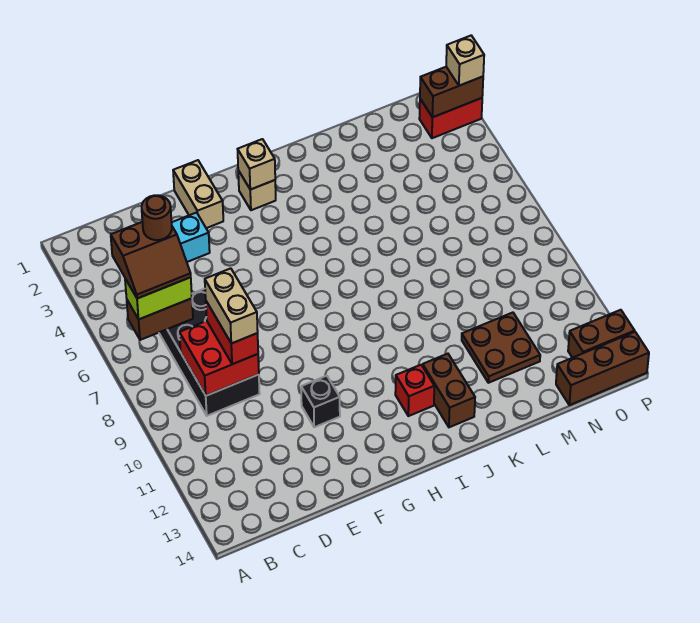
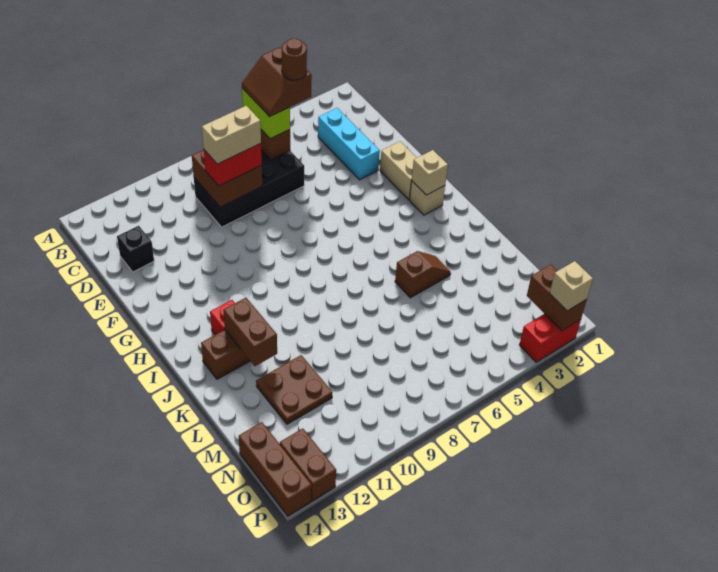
red 2x2 brick [179,321,259,396] -> brown 2x2 brick [192,150,262,207]
tan 1x2 brick [173,160,223,228] -> tan 1x2 brick turned to [380,141,417,200]
black 1x1 brick [301,376,340,427] -> black 1x1 brick moved to [117,226,154,272]
none -> brown 1x2 brick [223,298,277,366]
none -> brown 1x2 slope [395,251,451,298]
red 1x2 brick [419,98,482,138] -> red 1x2 brick turned to [520,314,581,362]

